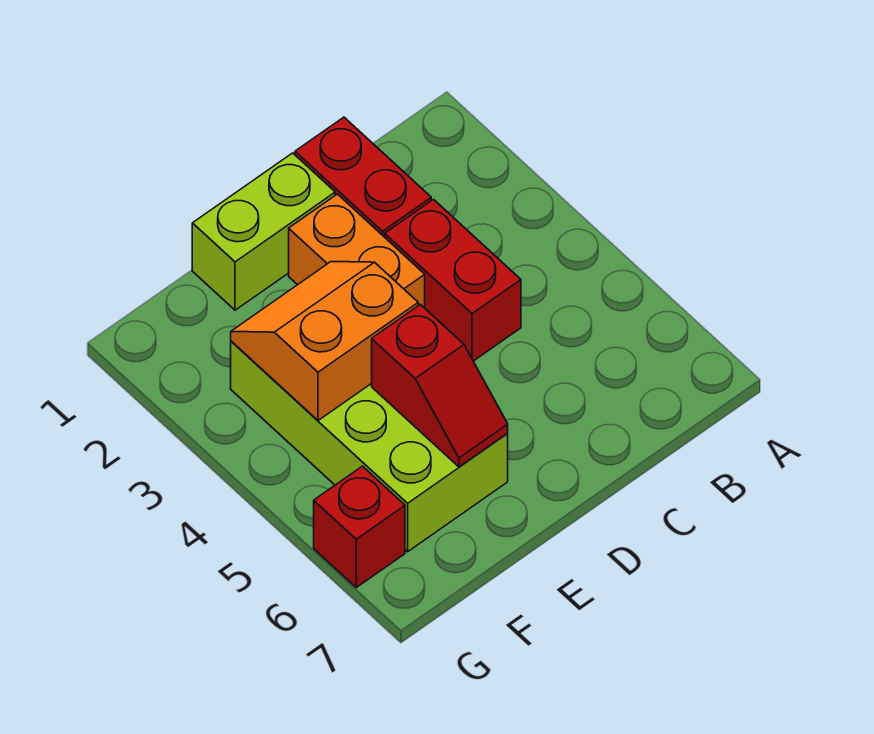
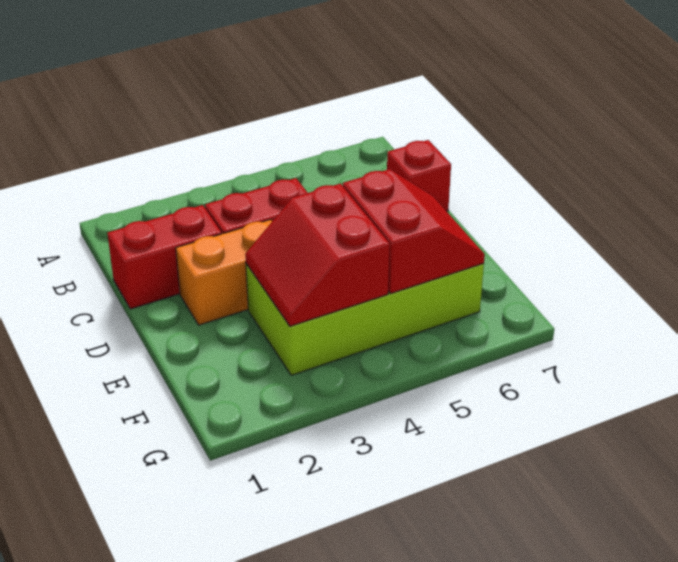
lime 1x2 brick [192,153,335,310] -> none
orange 2x2 slope [231,262,418,420] -> red 2x2 slope [245,184,390,326]
red 1x2 slope [372,304,508,467] -> red 2x2 slope [343,169,485,294]
red 1x1 brick [314,466,405,587] -> red 1x1 brick moved to [387,140,451,211]

